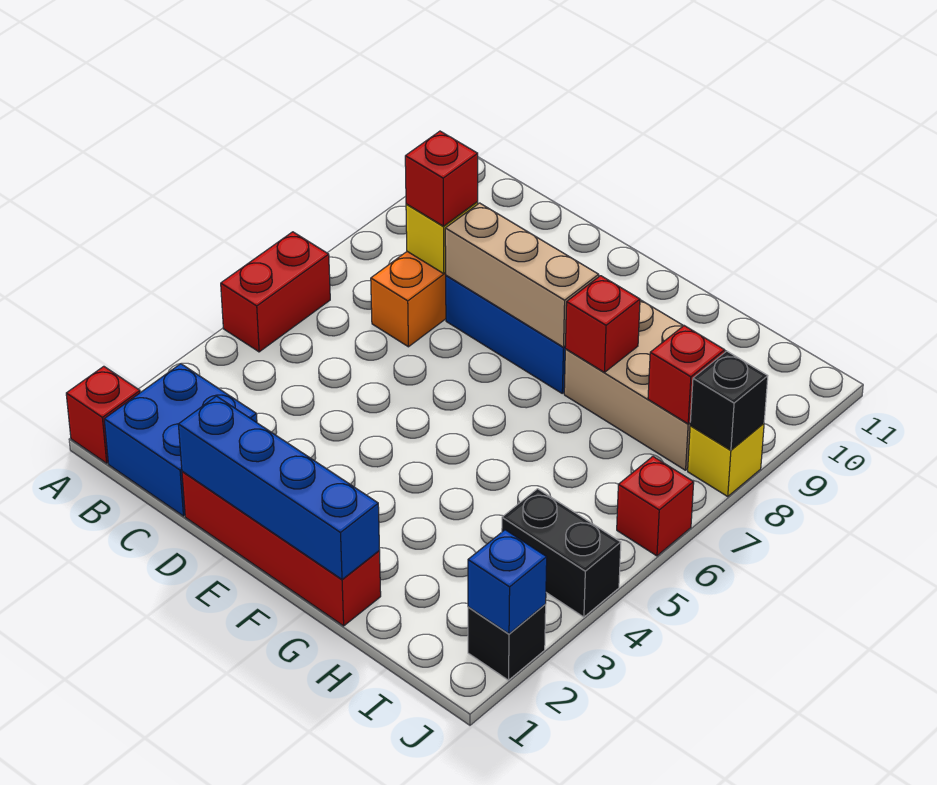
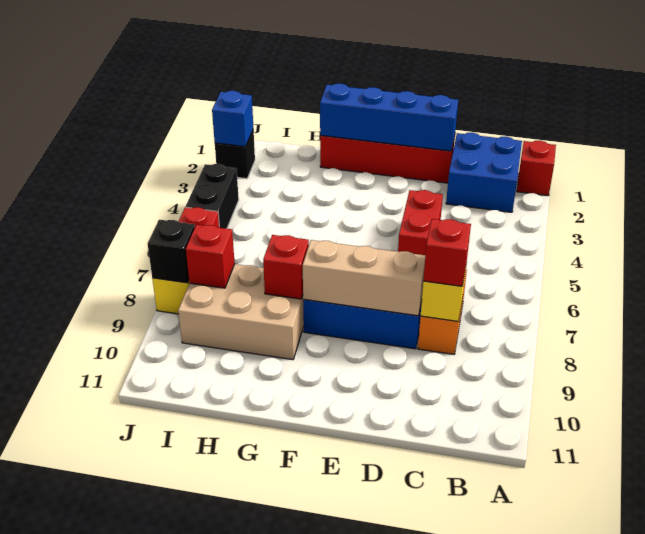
red 1x2 brick [221,232,330,352] -> red 1x2 brick moved to [398,190,443,255]
black 1x2 brick [502,489,621,617] -> black 1x2 brick turned to [186,164,239,229]

